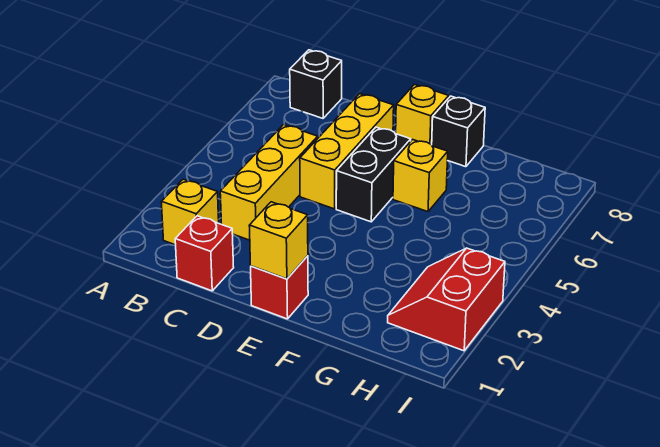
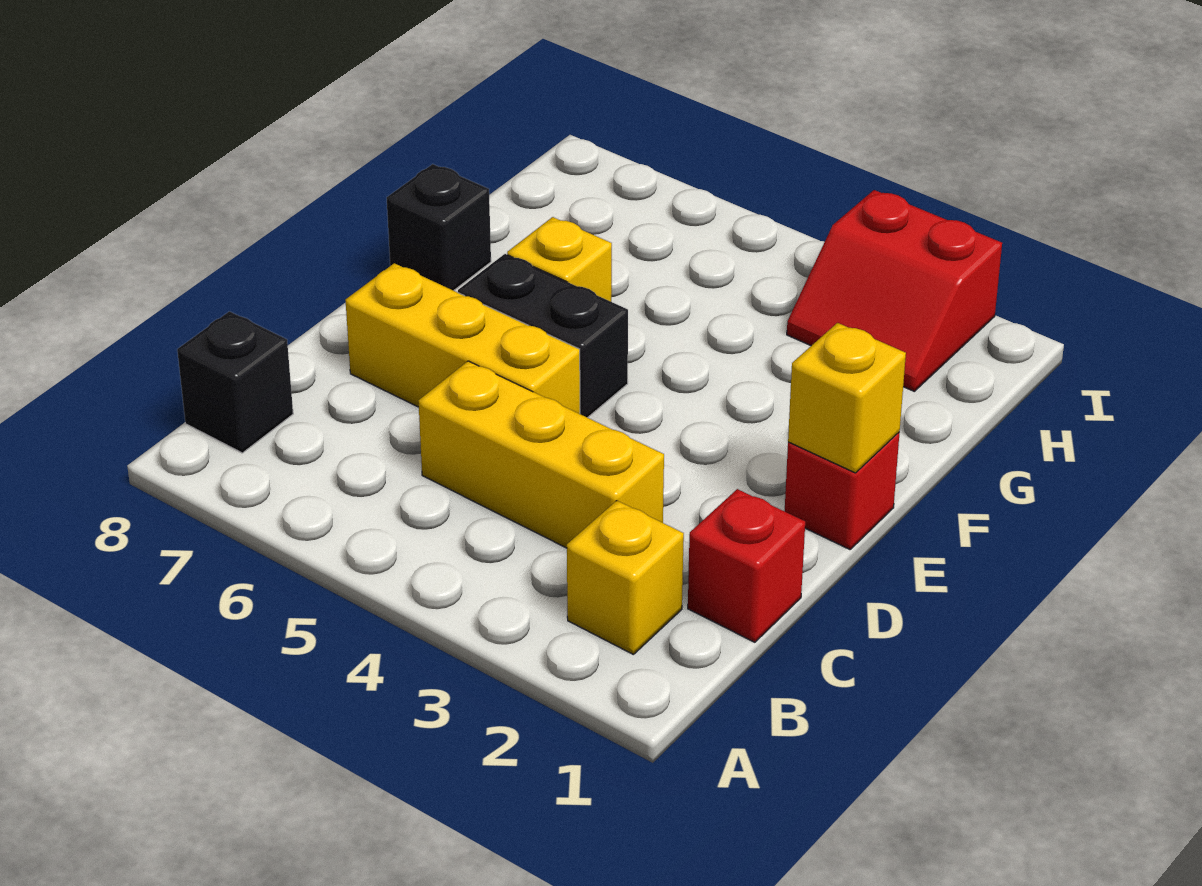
yellow 1x1 brick [396,84,449,145] -> none

